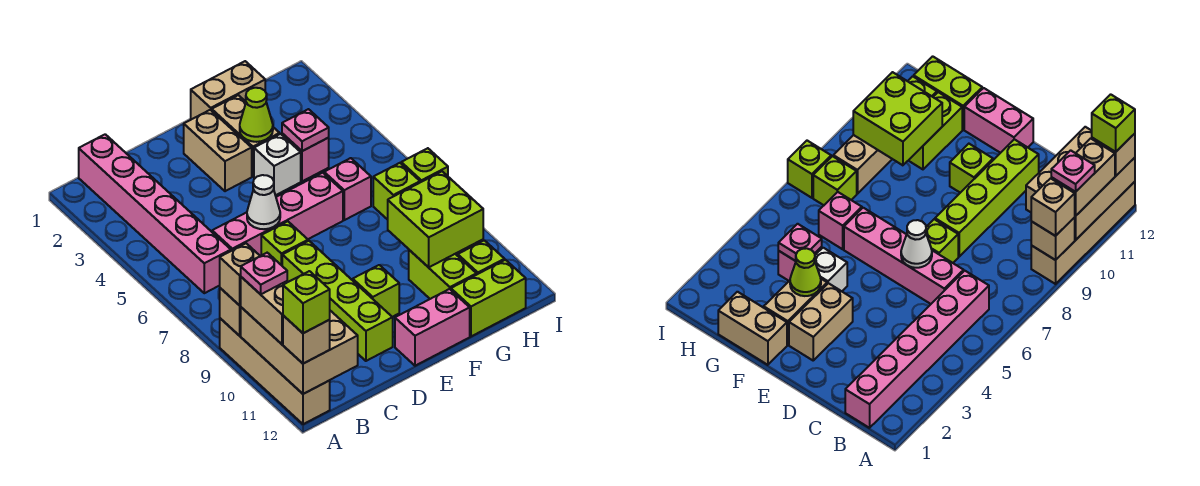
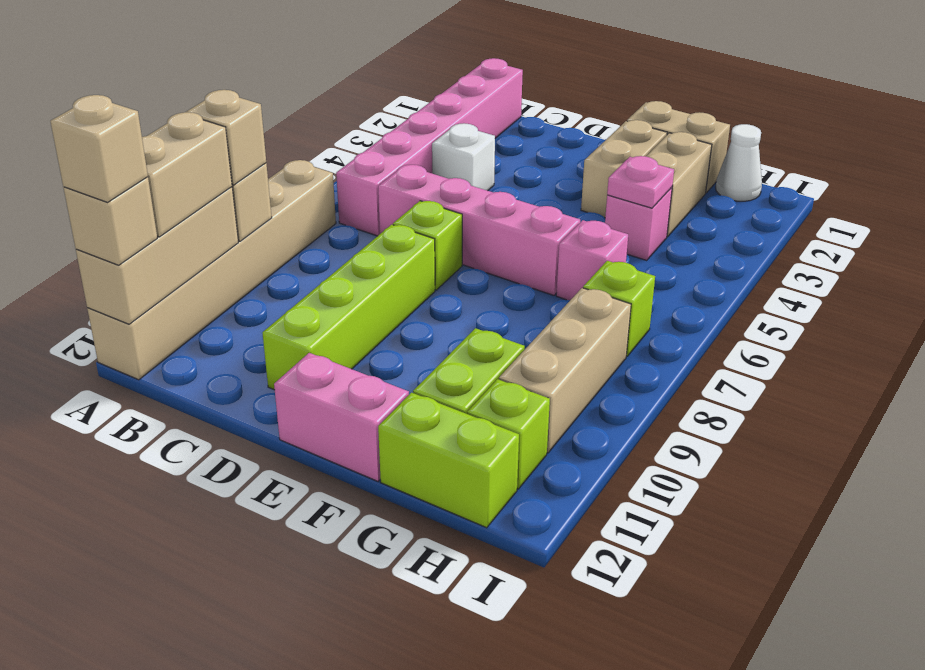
tan 1x4 brick [220,318,330,424] -> tan 1x6 brick [87,160,336,380]
tan 2x3 brick [241,307,358,394] -> tan 1x3 brick [76,187,238,324]
pink 1x1 plate [241,253,287,294] -> none
lime 1x1 brick [283,271,330,333] -> tan 1x1 brick [50,95,148,202]
white 1x1 cone [247,175,280,229] -> white 1x1 cone moved to [716,124,762,201]
tan 1x2 brick [184,110,252,191] -> tan 1x2 brick moved to [646,132,712,237]
lime 1x1 brick [353,265,399,317] -> none
lime 1x1 cone [240,88,273,142] -> none
white 1x1 brick [254,134,301,195] -> white 1x1 brick moved to [432,123,495,191]
lime 2x2 brick [388,171,483,267] -> none
lime 1x1 brick [401,148,448,182] -> none

